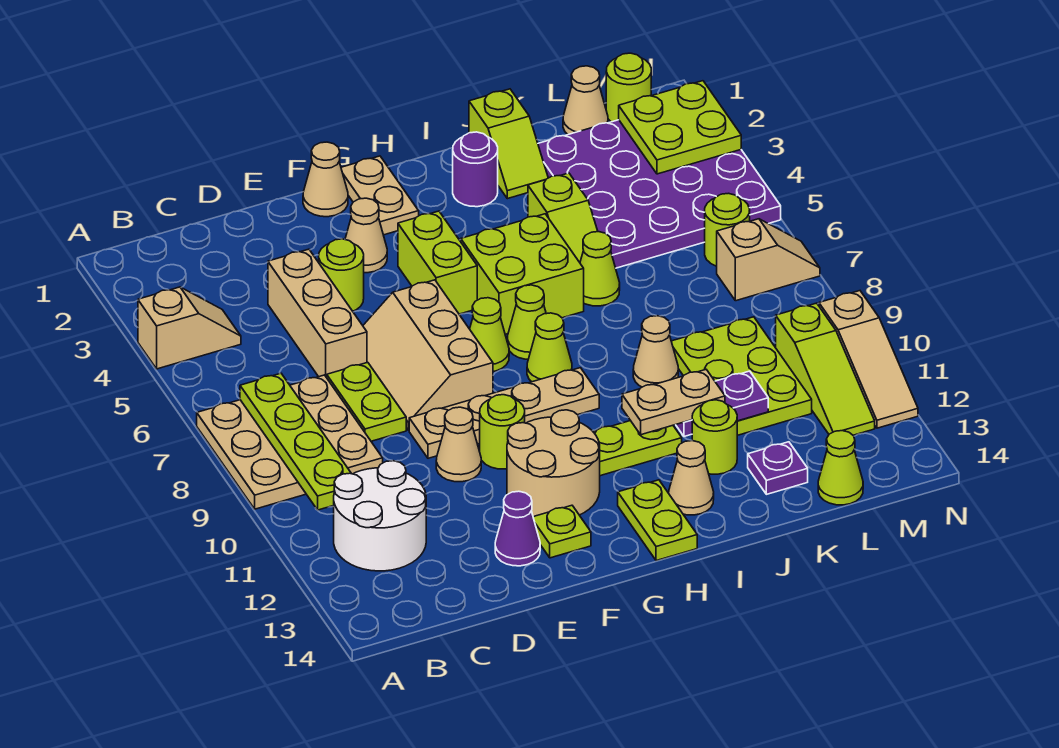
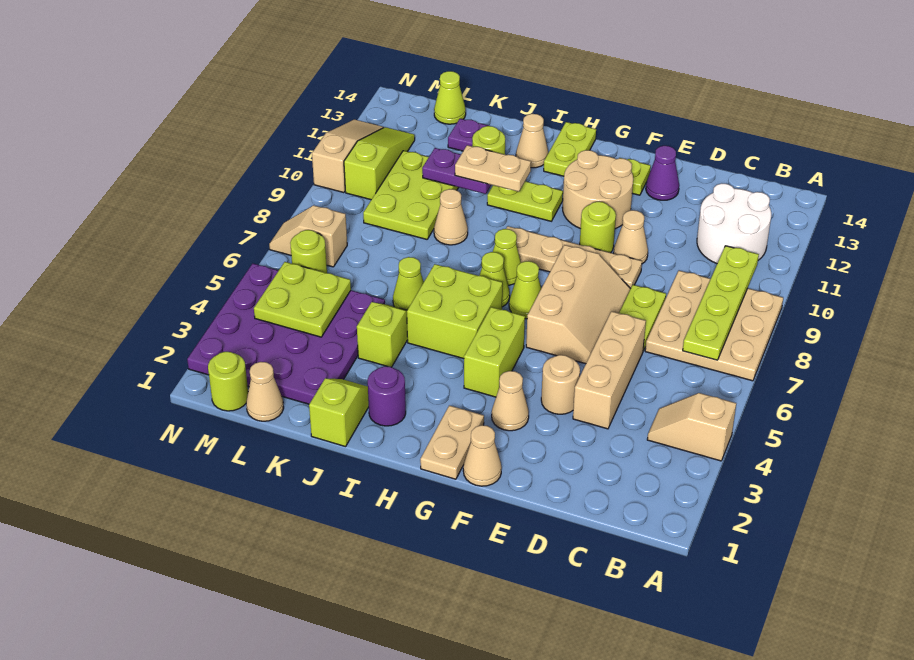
lime 1x1 round brick [319,239,364,311] -> tan 1x1 round brick [541,355,580,414]
lime 2x2 plate [619,81,741,174] -> lime 2x2 plate moved to [254,262,351,337]

